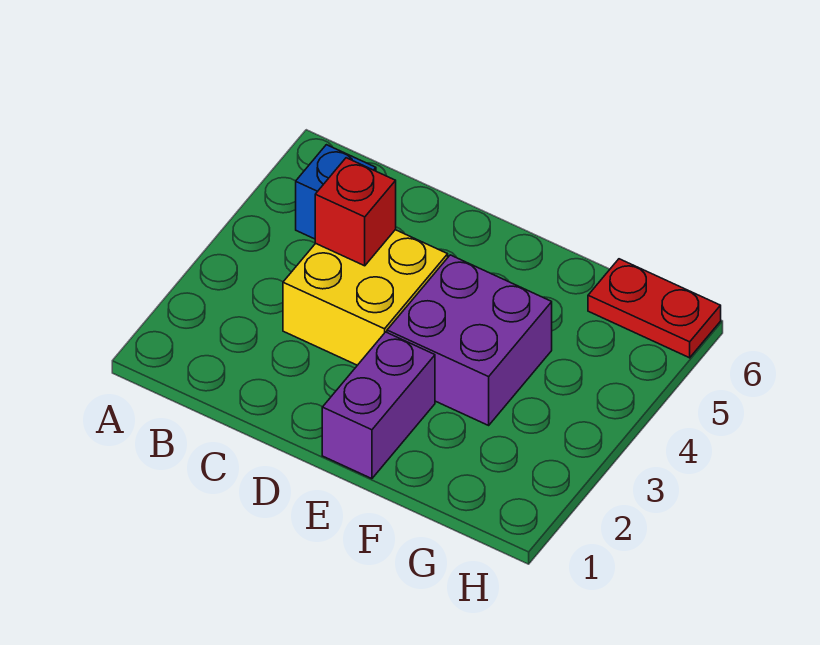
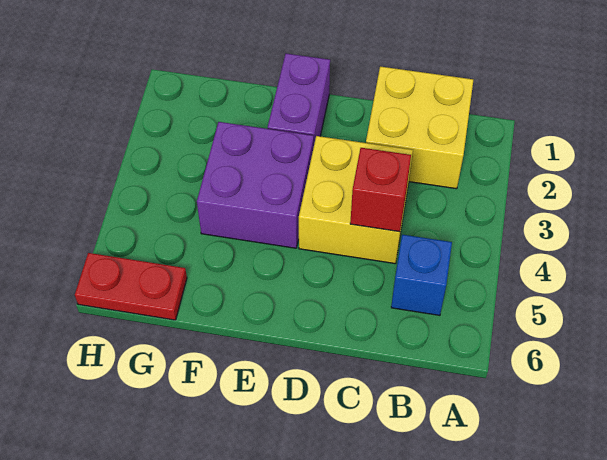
none -> yellow 2x2 brick [366,66,473,189]

